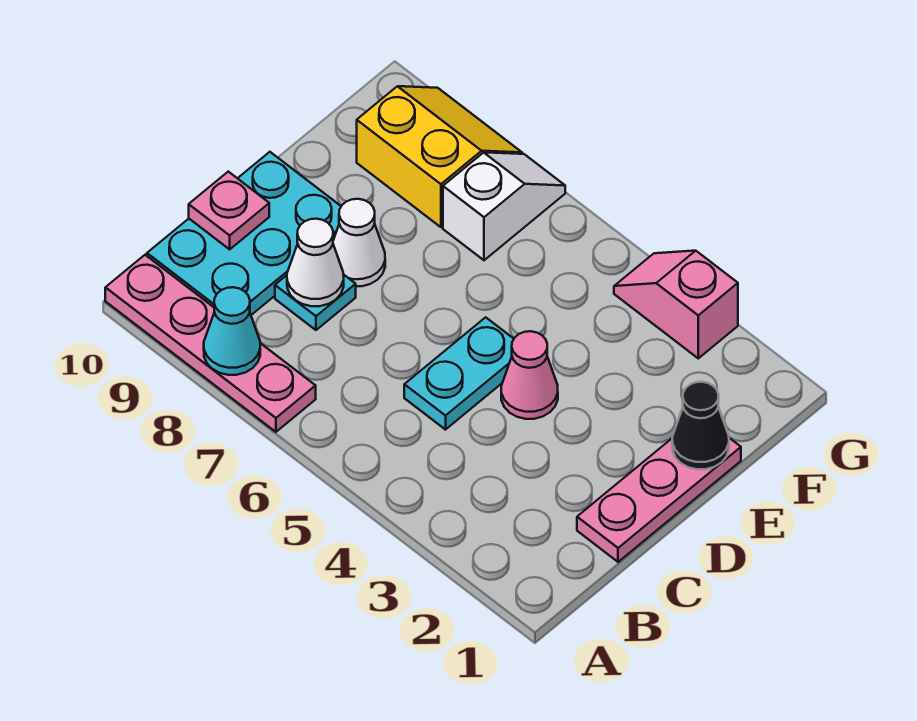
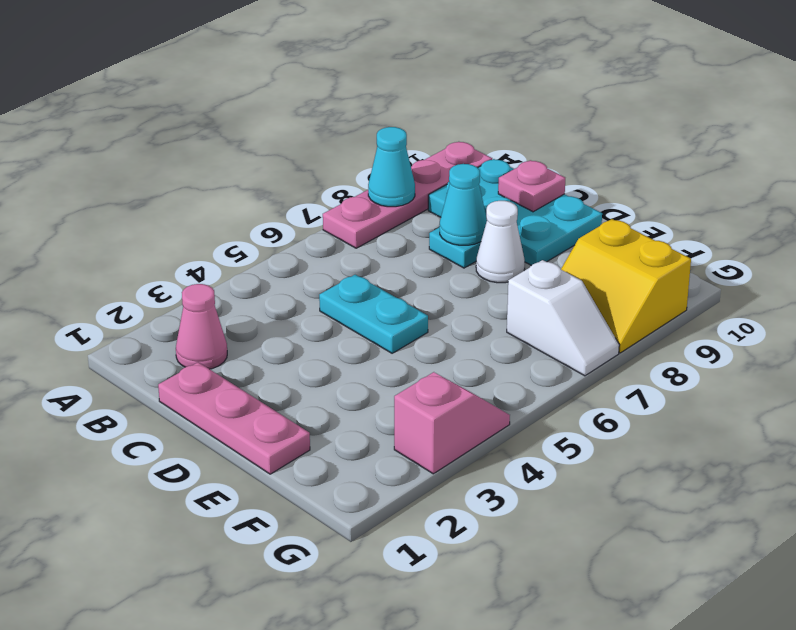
white 1x1 cone [287,219,344,306] -> cyan 1x1 cone [440,164,487,245]
pink 1x1 cone [501,331,558,419] -> pink 1x1 cone moved to [176,284,227,369]
black 1x1 cone [672,382,729,469] -> none
yellow 2x2 slope [357,86,522,227] -> yellow 2x2 slope turned to [561,219,691,353]

